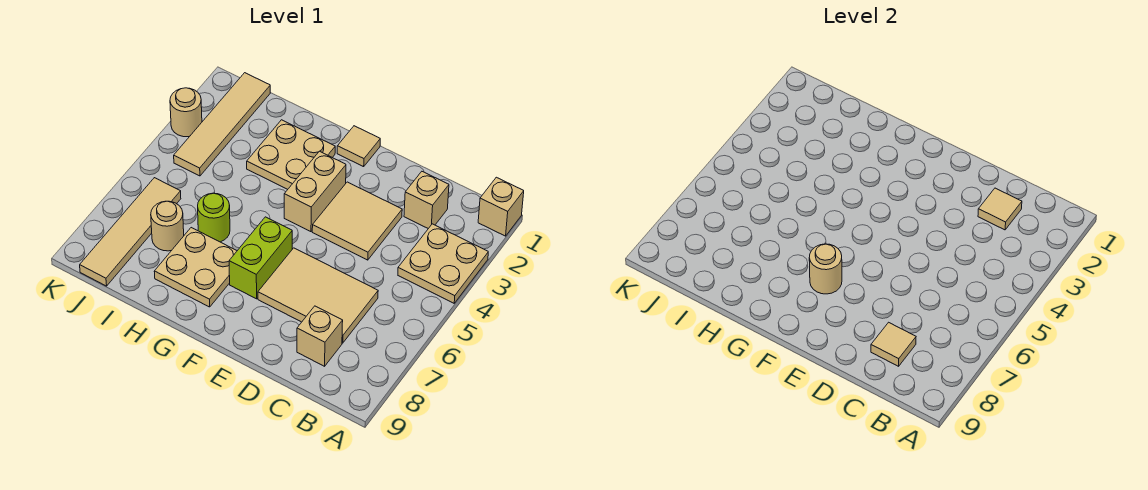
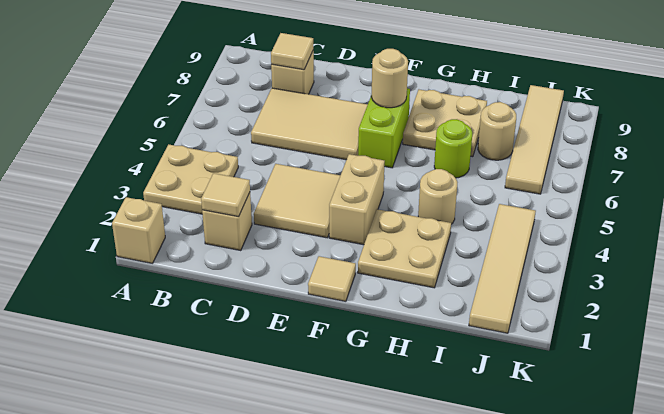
tan 1x1 round brick [170,88,202,137] -> tan 1x1 round brick moved to [418,169,457,224]

